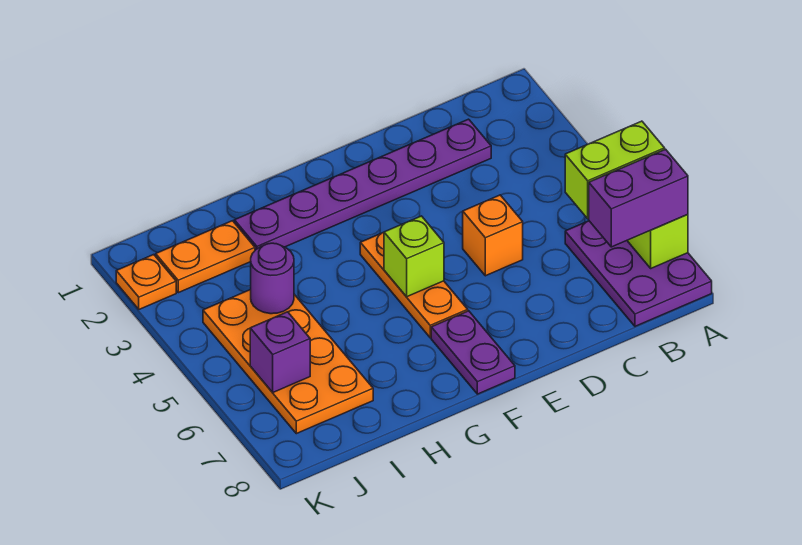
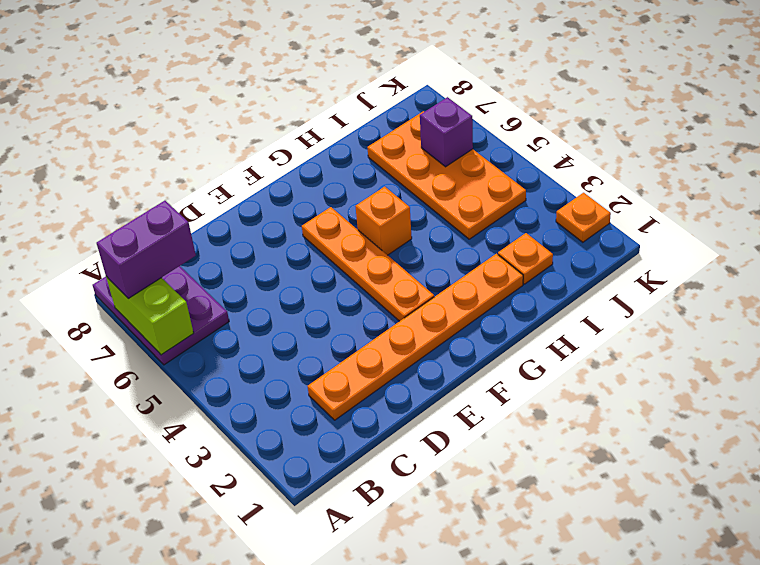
lime 1x2 brick [565,121,665,219] -> none
purple 1x6 plate [234,119,491,250] -> orange 1x6 plate [308,254,523,420]
orange 1x1 brick [463,195,523,276] -> orange 1x1 brick moved to [355,187,412,255]
orange 1x3 plate [360,232,468,338] -> orange 1x4 plate [302,207,434,321]
lime 1x1 brick [384,216,444,297] -> none
purple 1x2 plate [431,311,515,394] -> none
orange 1x2 plate [156,221,255,293] -> orange 1x1 plate [498,233,553,284]
purple 1x1 round brick [251,243,294,314] -> none

